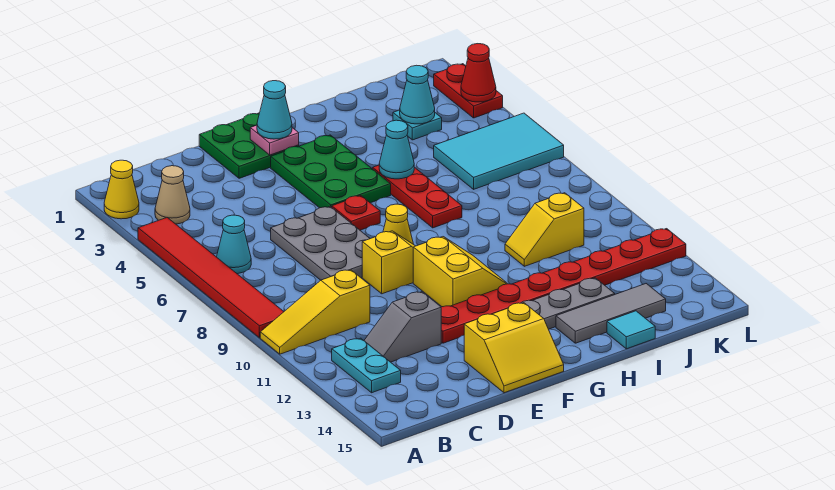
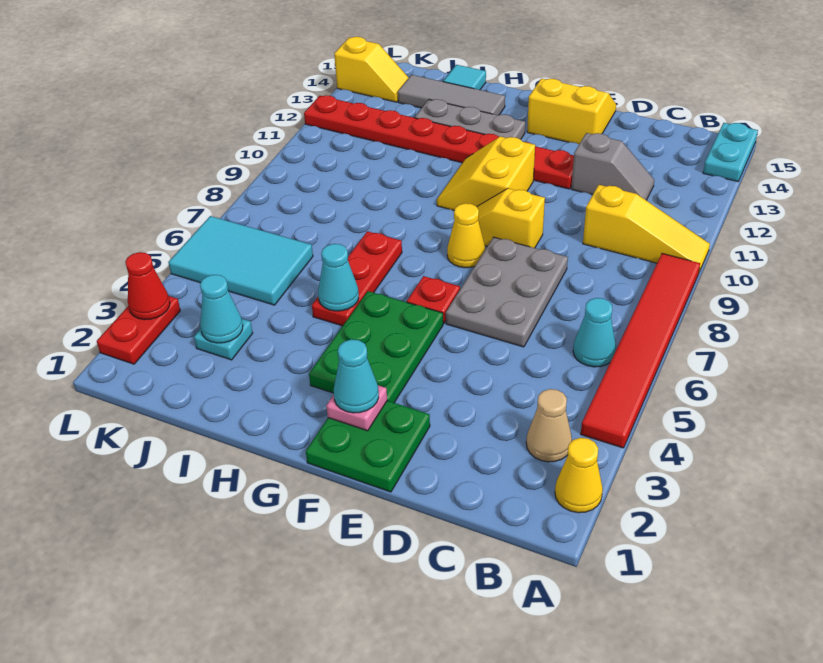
cyan 1x2 plate [332,338,401,393] -> cyan 1x2 plate moved to [703,123,758,182]
yellow 1x2 slope [505,193,584,266] -> yellow 1x2 slope moved to [334,37,409,102]

